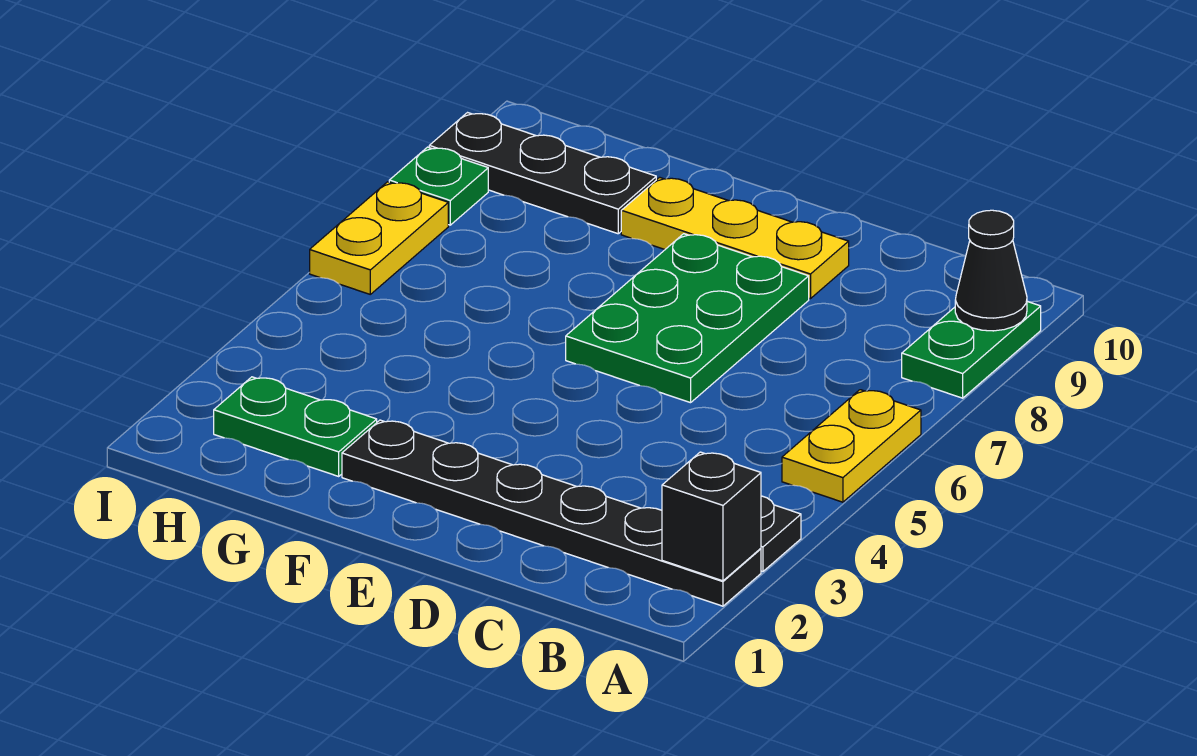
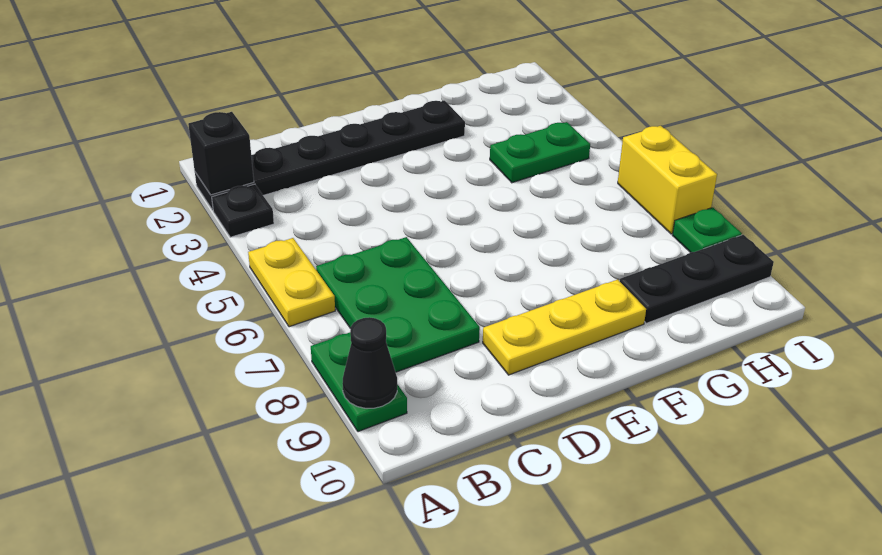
green 2x3 plate [566,234,809,403] -> green 2x3 plate moved to [316,237,480,372]
green 1x2 plate [214,377,377,476] -> green 1x2 plate moved to [490,122,590,183]
yellow 1x2 plate [310,182,448,294] -> yellow 1x2 brick [618,126,717,234]

